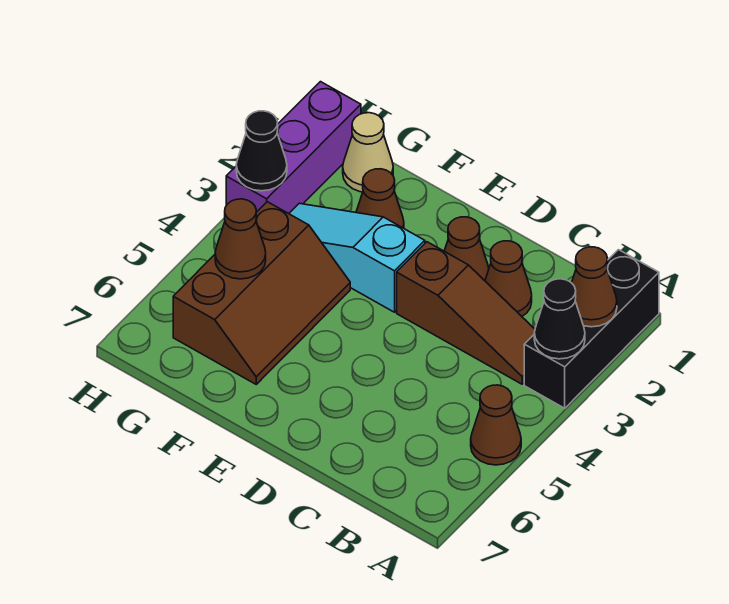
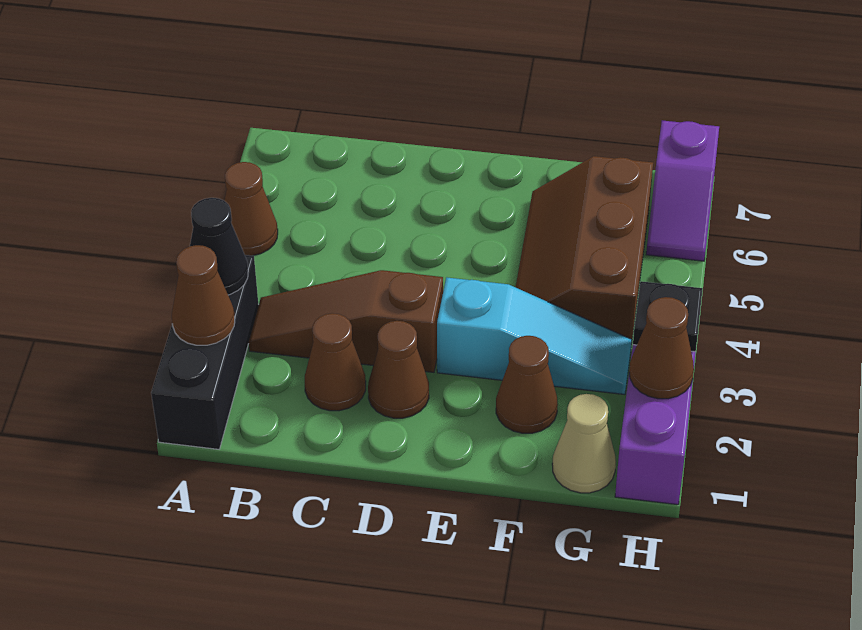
brown 1x1 cone [215,199,266,279] -> brown 1x1 cone moved to [629,297,694,399]
black 1x1 cone [236,111,287,191] -> black 1x1 plate [633,281,703,352]
none -> purple 1x2 slope [646,120,719,261]

